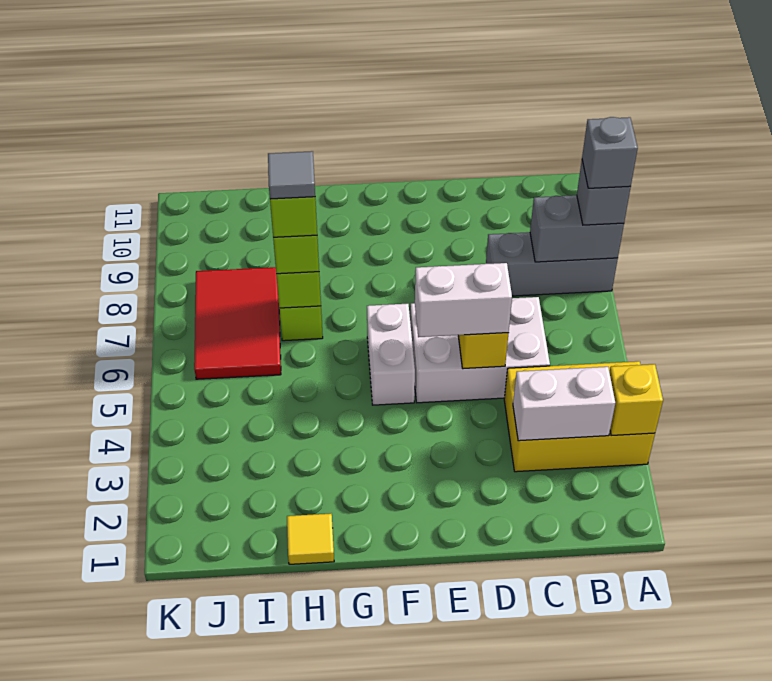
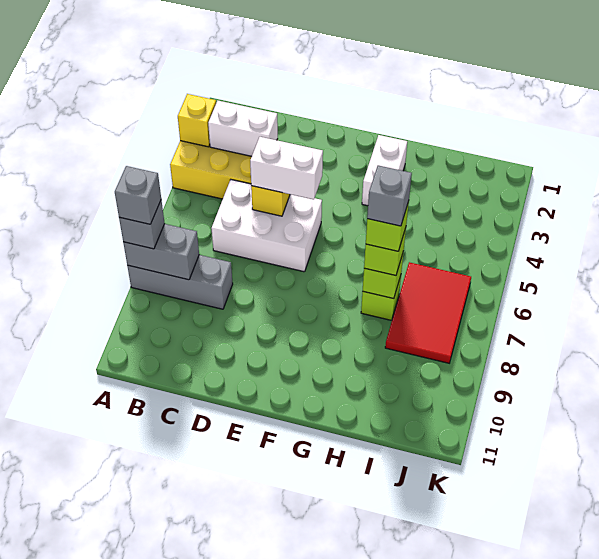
white 1x2 brick [367,304,415,405] -> white 1x2 brick moved to [362,135,407,206]
yellow 1x1 tile [287,514,334,564] -> none
grey 1x1 tile [268,151,315,199] -> grey 1x1 brick [367,165,412,226]

